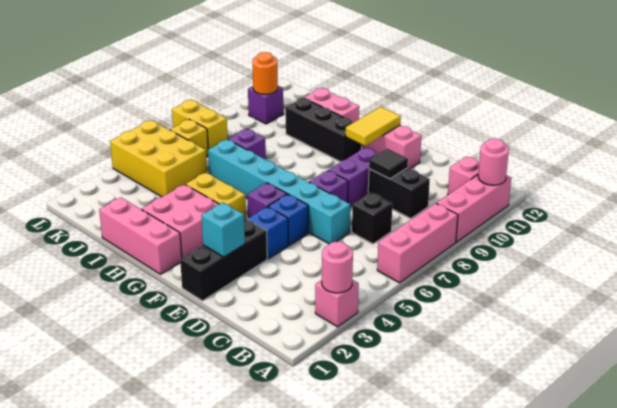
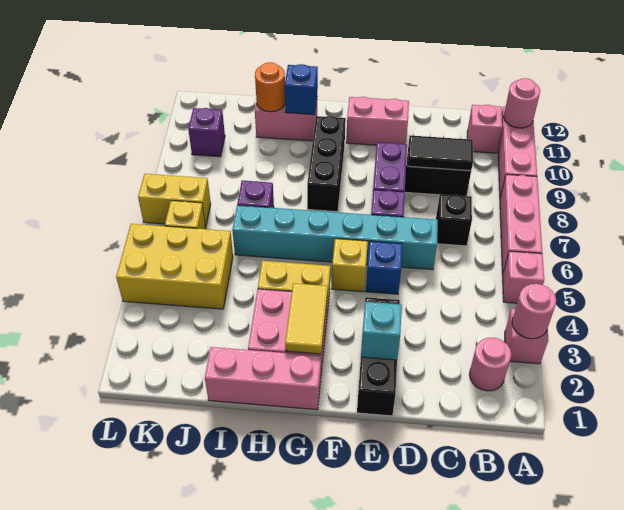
none -> pink 1x1 brick [503,251,544,303]
none -> pink 1x1 round brick [469,338,511,391]
black 1x1 tile [369,148,408,179] -> black 1x2 tile [408,135,473,171]
blue 1x1 brick [247,207,288,259] -> blue 1x1 brick moved to [285,64,318,115]
purple 1x1 brick [247,183,287,218] -> yellow 1x1 brick [332,239,368,292]
yellow 1x2 tile [345,107,401,146] -> yellow 1x2 tile moved to [285,283,328,354]
black 1x3 brick [286,98,361,162] -> black 1x3 brick turned to [307,116,346,212]
orange 1x1 round brick [252,52,278,94] -> orange 1x1 round brick moved to [255,62,285,112]

